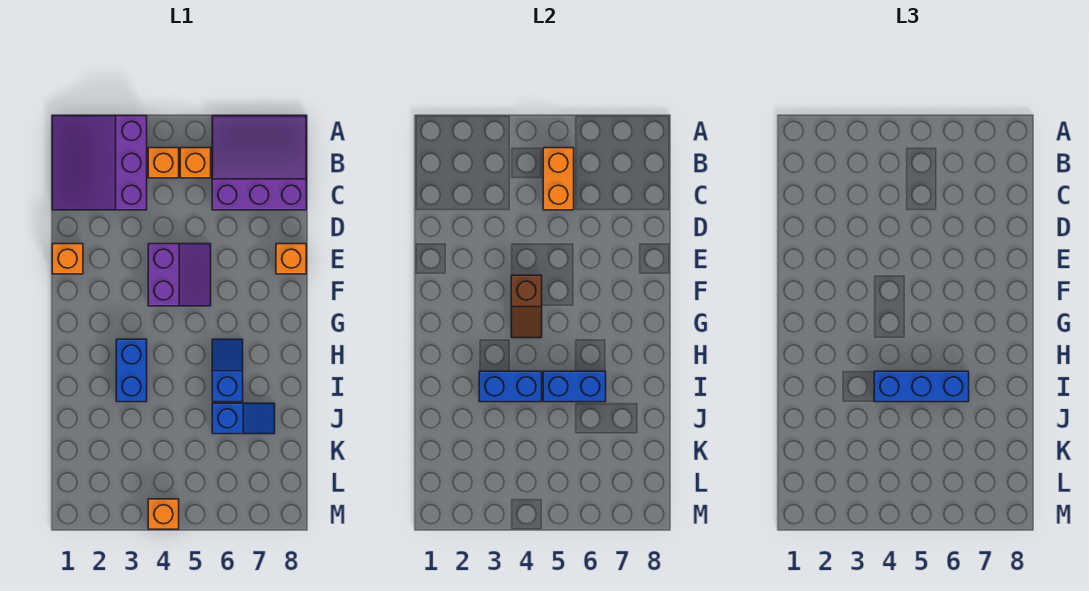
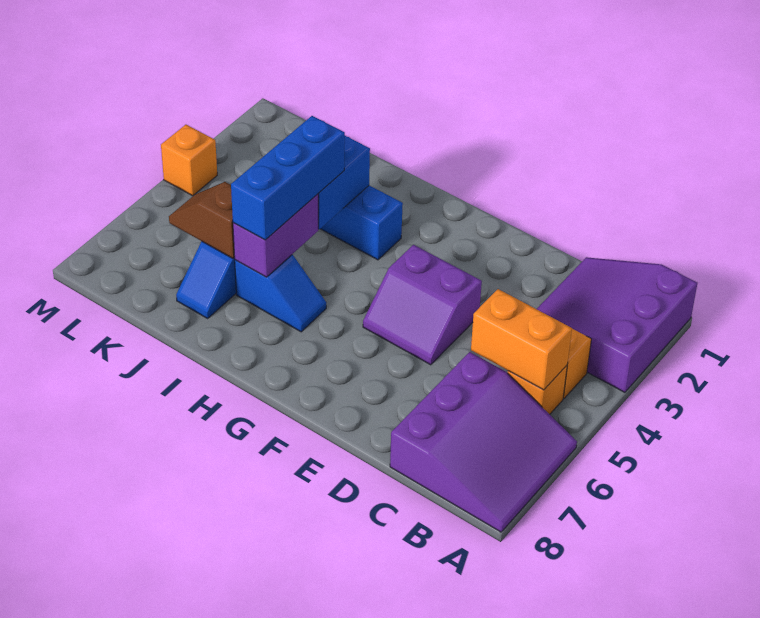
purple 3x3 slope [52,116,147,210] -> purple 3x3 slope turned to [537,257,697,392]
orange 1x1 brick [52,244,83,274] -> none
orange 1x1 brick [276,244,306,274] -> none
brown 1x2 slope [511,275,542,338] -> brown 1x2 slope moved to [169,182,235,258]
blue 1x2 brick [543,371,606,402] -> purple 1x2 brick [233,194,318,277]

